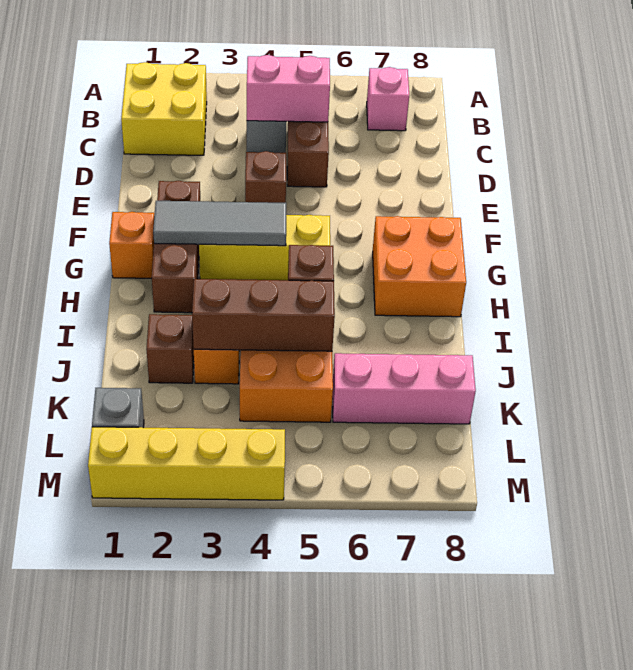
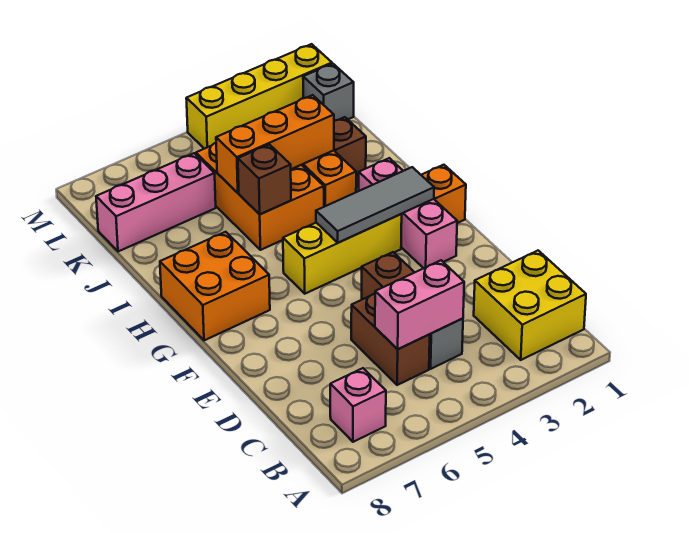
brown 1x3 brick [152,181,200,313] -> pink 1x3 brick [359,158,457,268]
brown 1x3 brick [192,279,335,351] -> orange 1x3 brick [216,95,334,193]

